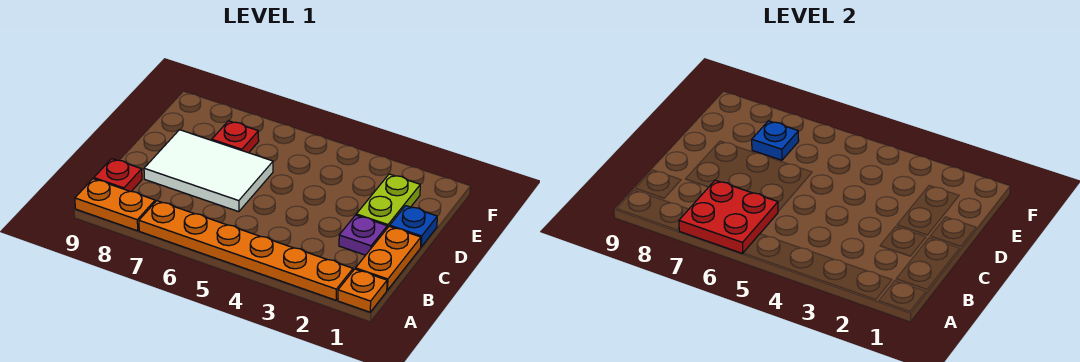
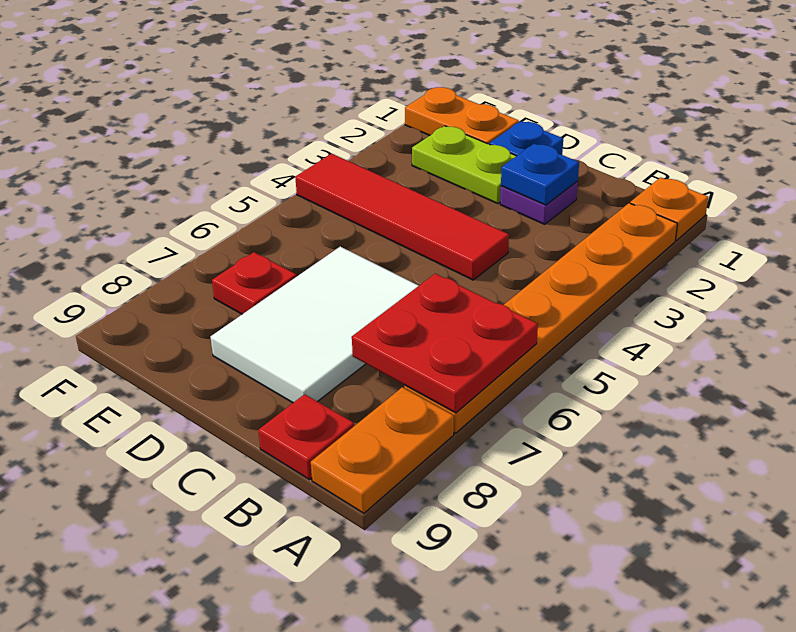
orange 1x2 plate [356,226,421,290] -> orange 1x2 plate moved to [405,87,519,144]
none -> red 1x4 tile [295,154,509,280]
blue 1x1 plate [752,121,799,160] -> blue 1x1 plate moved to [501,144,579,205]

